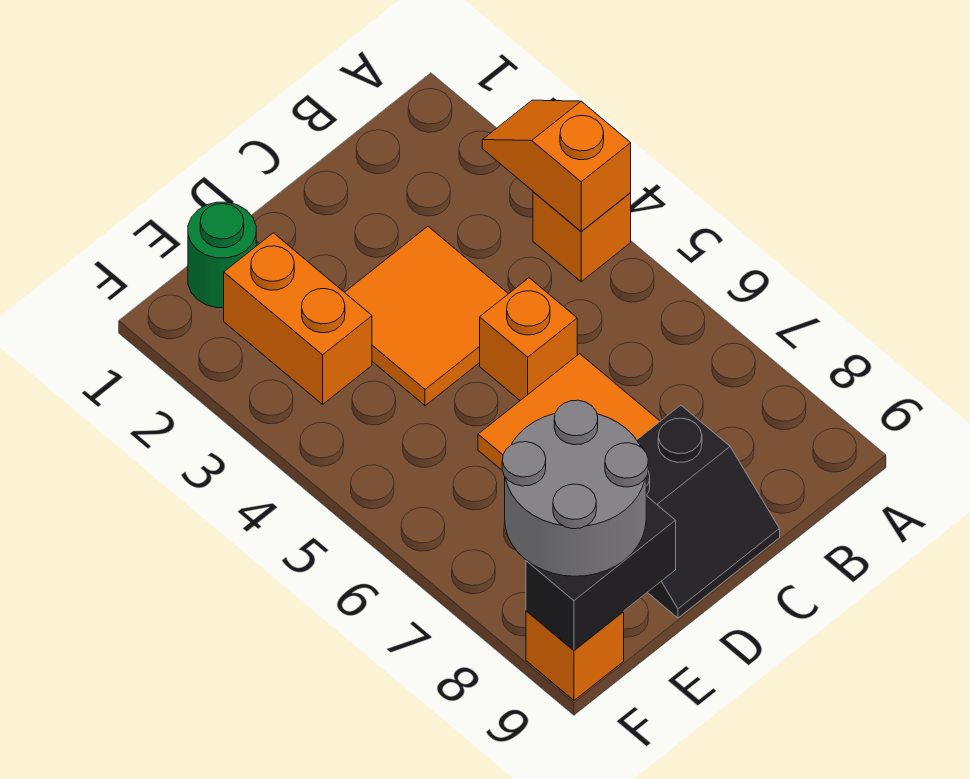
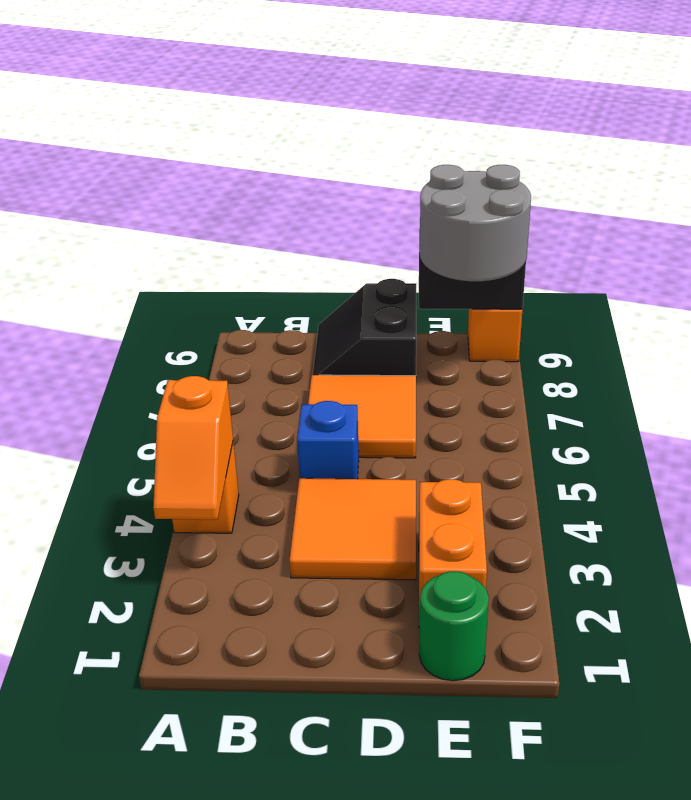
orange 1x1 brick [480,278,577,401] -> blue 1x1 brick [297,401,359,479]
black 2x2 slope [637,405,780,618] -> black 2x2 slope turned to [313,279,416,376]

